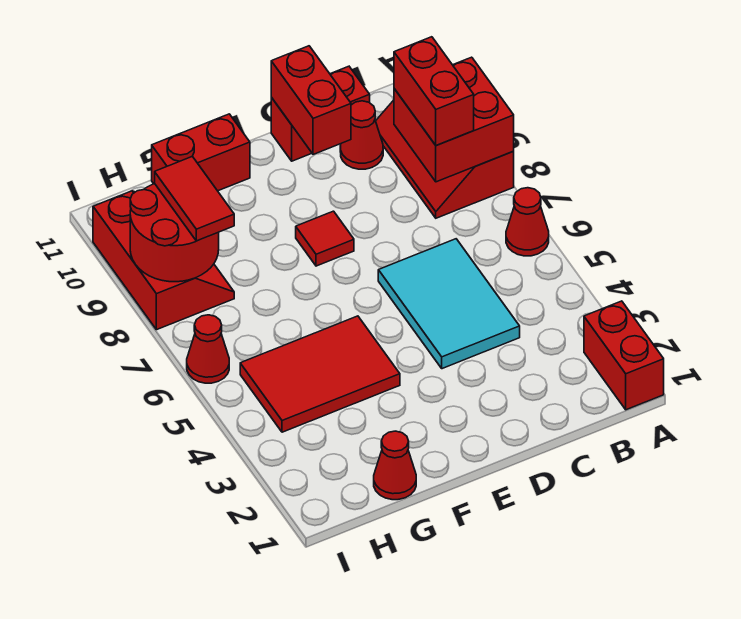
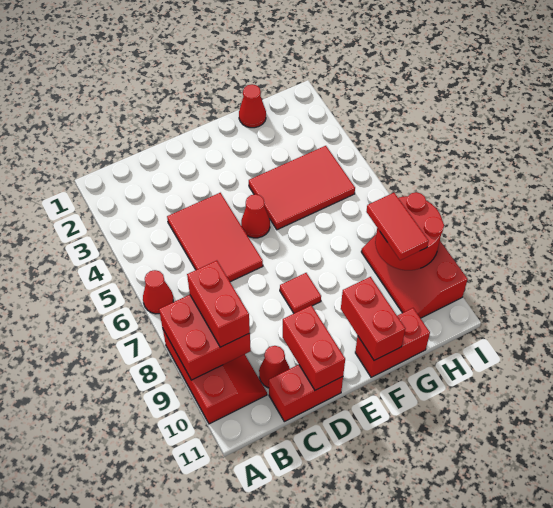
red 1x2 brick [584,301,664,410] -> red 1x2 brick moved to [341,277,405,360]
cyan 2x3 tile [378,239,520,369] -> red 2x3 tile [167,193,263,282]
red 1x1 cone [187,315,229,383] -> red 1x1 cone moved to [241,194,270,238]

